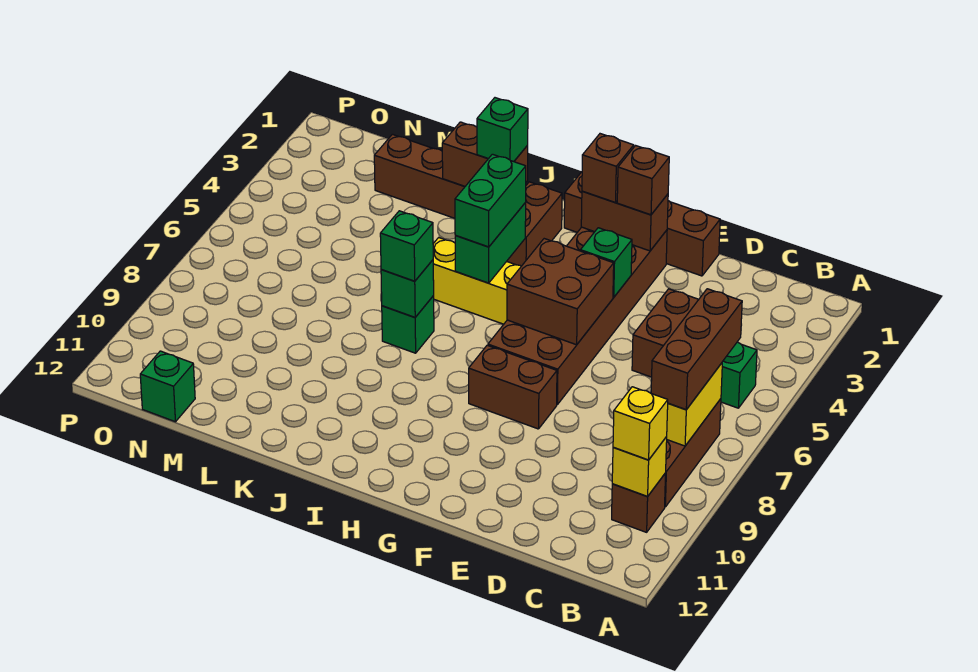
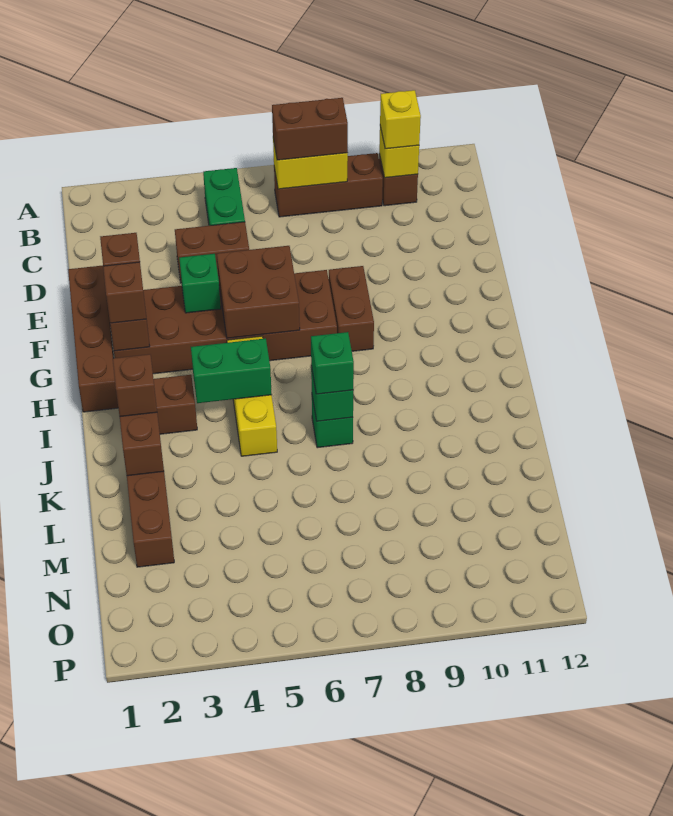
brown 1x3 brick [651,289,742,410] -> brown 1x2 brick [272,98,348,160]
green 1x2 brick [455,154,526,247] -> none
green 1x1 brick [477,98,528,162] -> brown 1x1 brick [113,354,157,417]
green 1x1 brick [140,351,195,422] -> none

